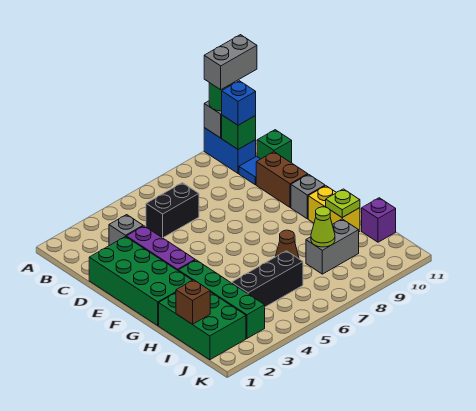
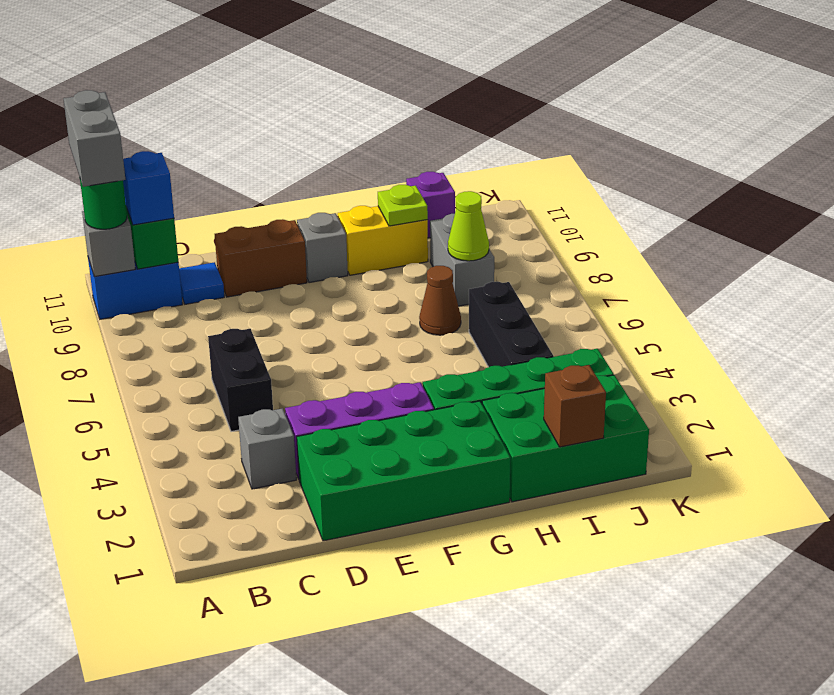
green 1x1 brick [257,130,292,163] -> none

